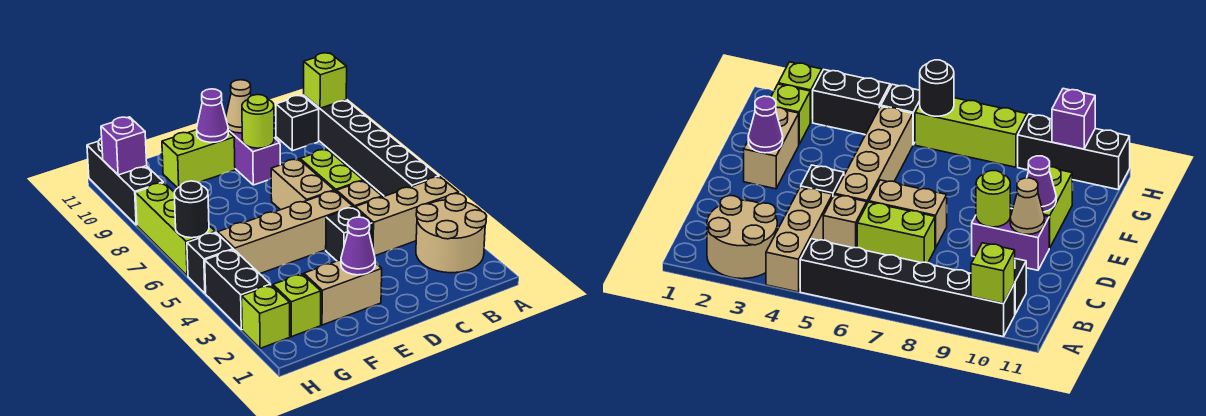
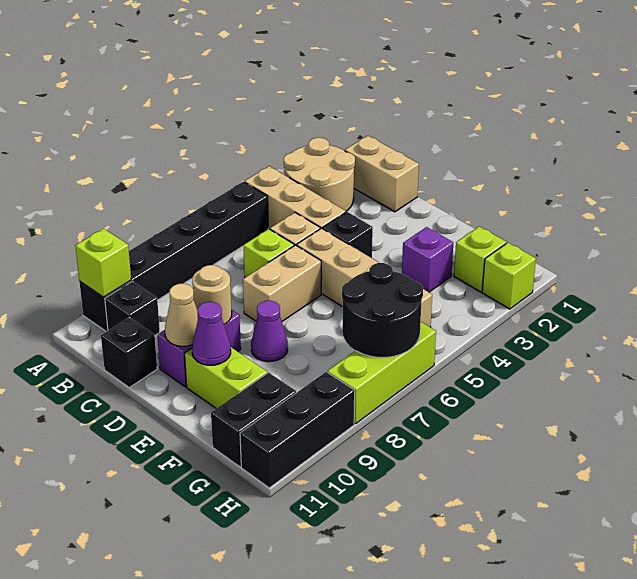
lime 1x2 brick [300,149,363,192] -> lime 1x1 brick [244,229,294,277]
lime 1x1 round brick [242,95,274,148] -> tan 1x1 round brick [192,265,232,324]
tan 1x2 brick [304,260,382,325] -> tan 1x2 brick moved to [345,136,419,212]
purple 1x1 cone [341,217,375,275] -> purple 1x1 cone moved to [251,301,288,362]
black 1x2 brick [205,250,271,330] -> black 1x2 brick moved to [211,373,296,467]
black 1x1 brick [187,232,233,293] -> black 1x1 brick moved to [101,317,157,387]
black 1x1 round brick [174,181,209,238] -> black 2x2 round brick [342,263,423,357]
purple 1x1 brick [101,117,147,175] -> purple 1x1 brick moved to [402,227,453,292]

